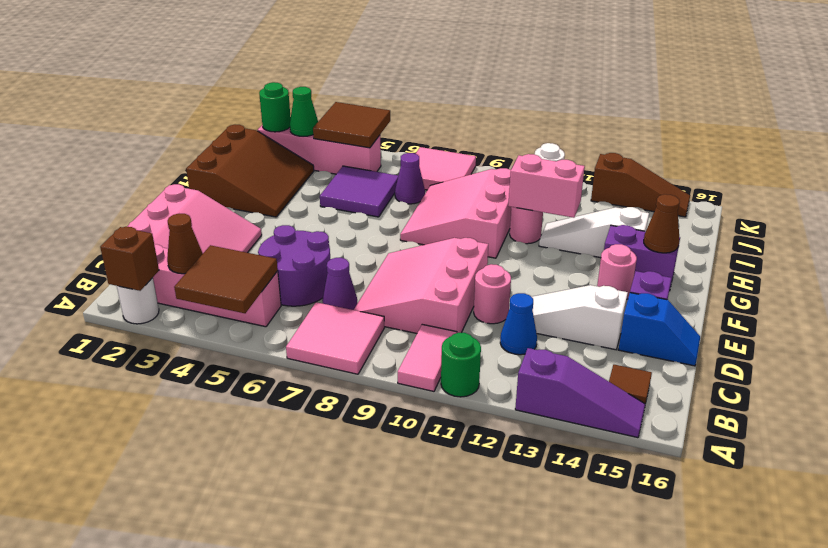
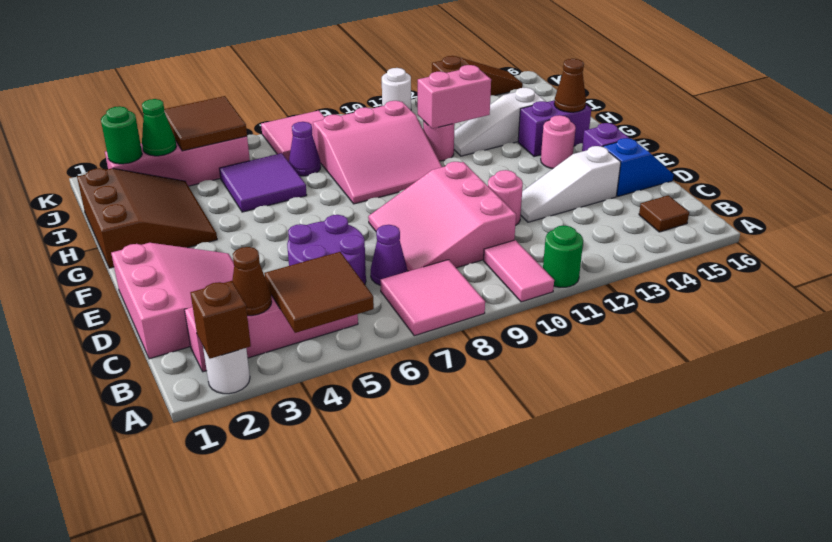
purple 1x3 slope [515,348,645,438] -> none
blue 1x1 cone [500,293,537,355] -> none
pink 3x3 slope [400,168,511,258] -> pink 3x3 slope turned to [313,101,442,204]

